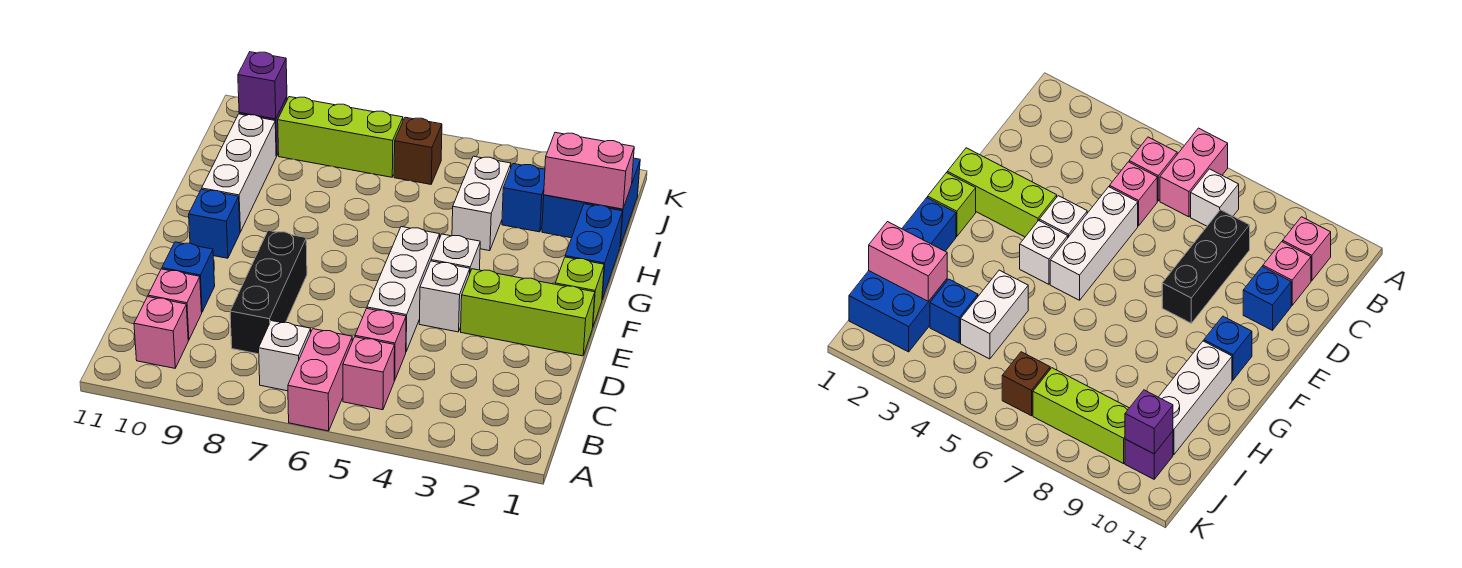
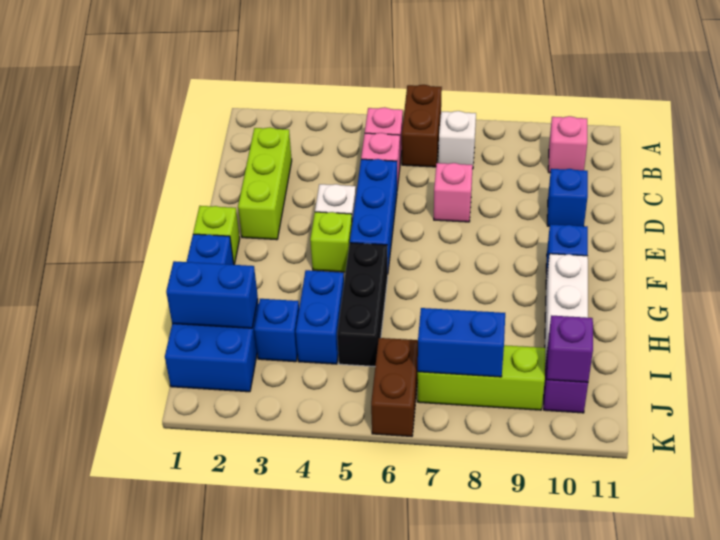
pink 1x2 brick [288,329,352,431] -> brown 1x2 brick [402,85,442,167]
black 1x3 brick [230,230,307,354] -> black 1x3 brick moved to [337,243,388,366]
pink 1x1 brick [148,269,202,340] -> pink 1x1 brick moved to [434,163,473,222]
white 1x3 brick [367,227,440,351] -> blue 1x3 brick [350,159,397,270]
lime 1x3 brick [461,269,595,356] -> lime 1x3 brick turned to [238,127,292,240]
white 1x1 brick [431,234,480,272] -> lime 1x1 brick [310,212,352,272]
white 1x2 brick [452,156,511,251] -> blue 1x2 brick [296,270,344,364]
pink 1x2 brick [544,132,634,209] -> blue 1x2 brick [166,261,258,328]
brown 1x1 brick [394,117,442,184] -> brown 1x2 brick [371,338,418,436]
none -> blue 1x2 brick [418,308,505,377]

